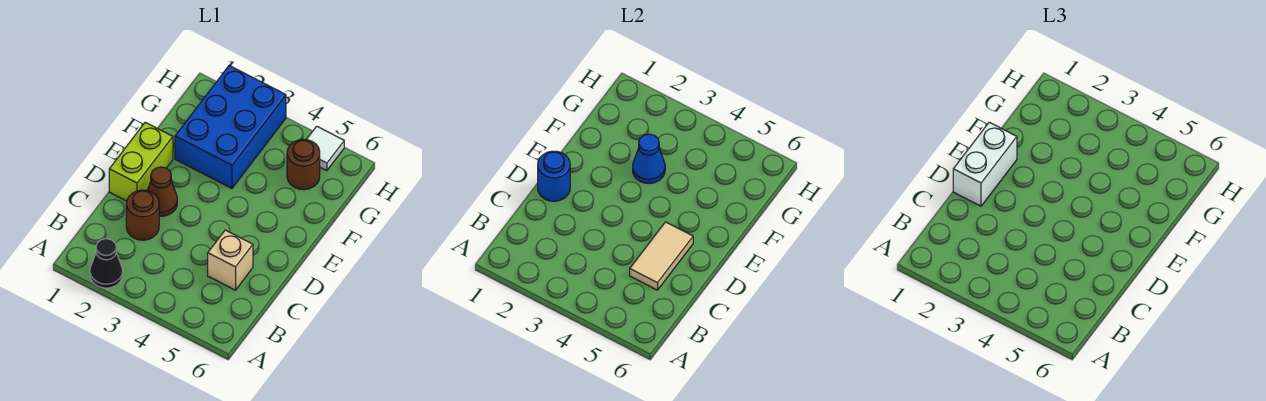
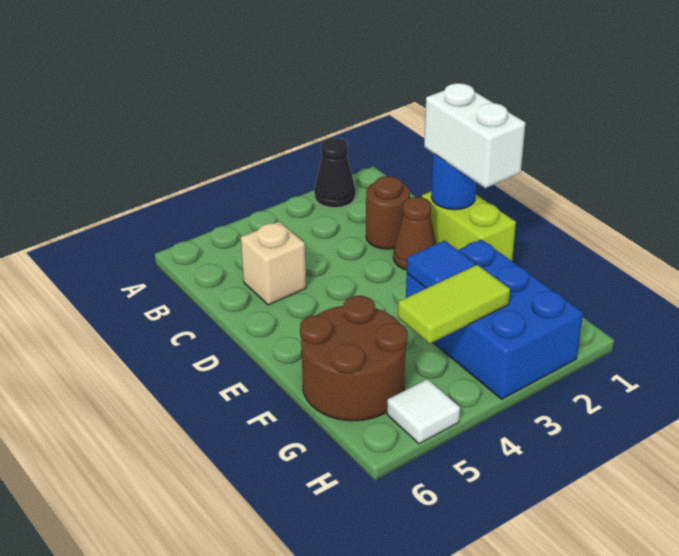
tan 1x2 tile [630,222,693,290] -> none
blue 1x1 cone [633,134,665,184] -> blue 1x1 tile [407,241,476,288]
none -> lime 1x2 tile [398,265,510,344]
brown 1x1 round brick [287,139,320,190] -> brown 2x2 round brick [300,296,408,421]

